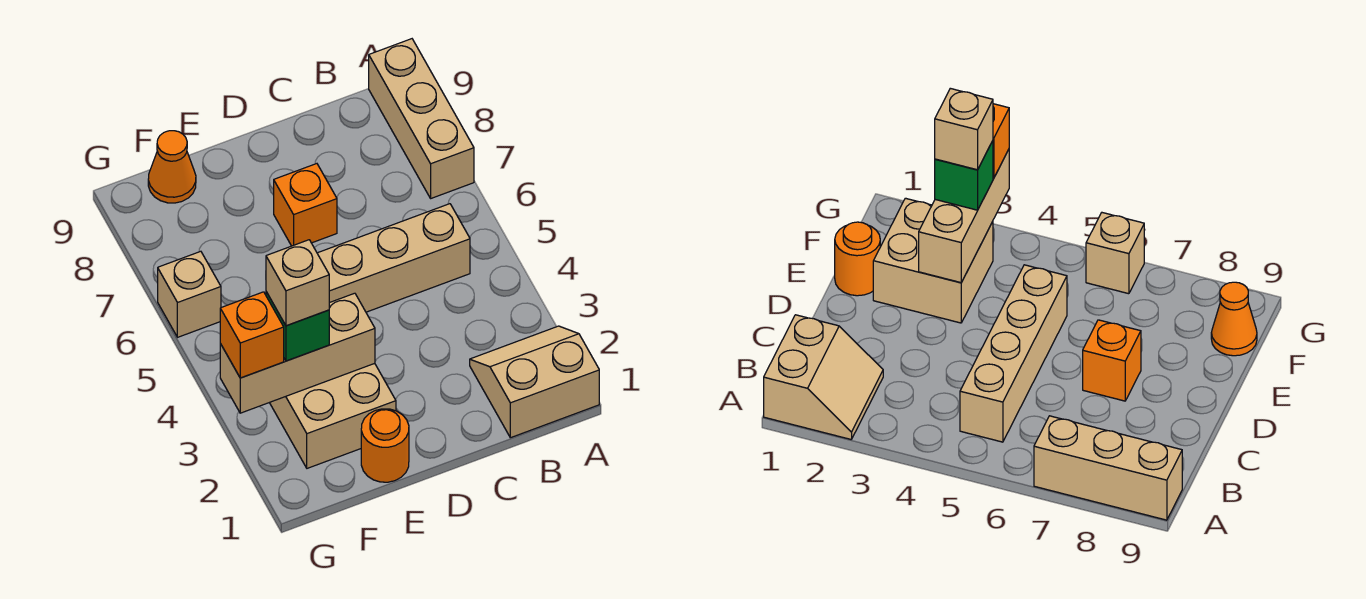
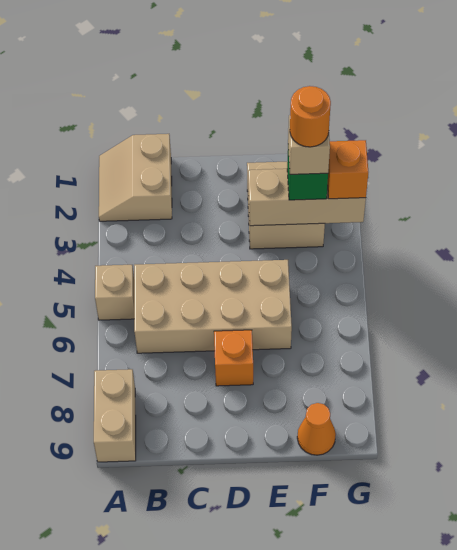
tan 2x2 slope [470,326,599,438] -> tan 2x2 slope turned to [99,134,172,221]
tan 1x3 brick [369,39,474,198] -> tan 1x2 brick [94,369,136,462]
tan 1x4 brick [317,204,470,312] -> tan 2x4 brick [134,260,292,353]
orange 1x1 round brick [361,409,409,482] -> orange 1x1 round brick moved to [290,86,331,147]
tan 1x1 brick [158,251,221,337] -> tan 1x1 brick moved to [95,265,134,320]

